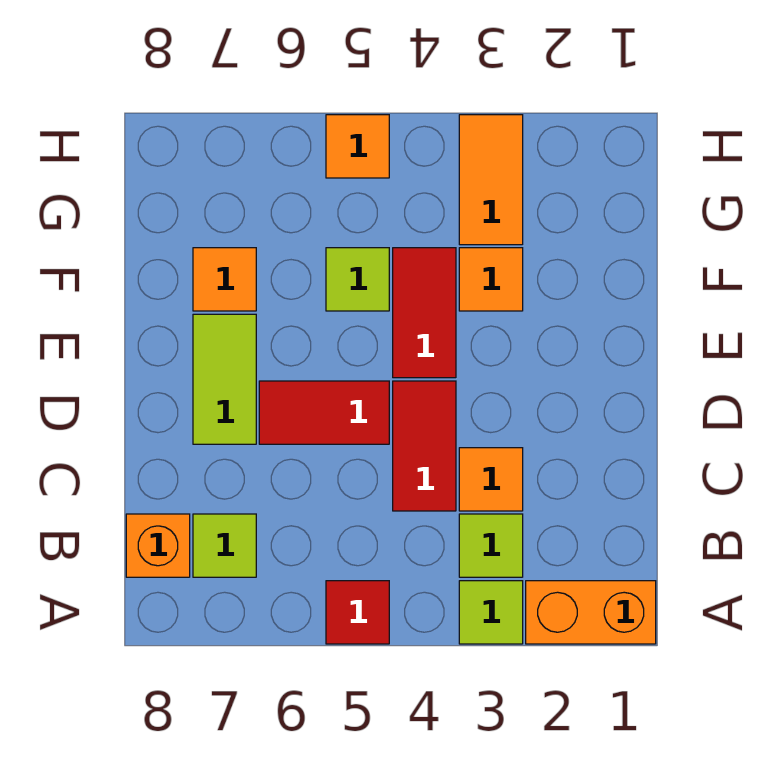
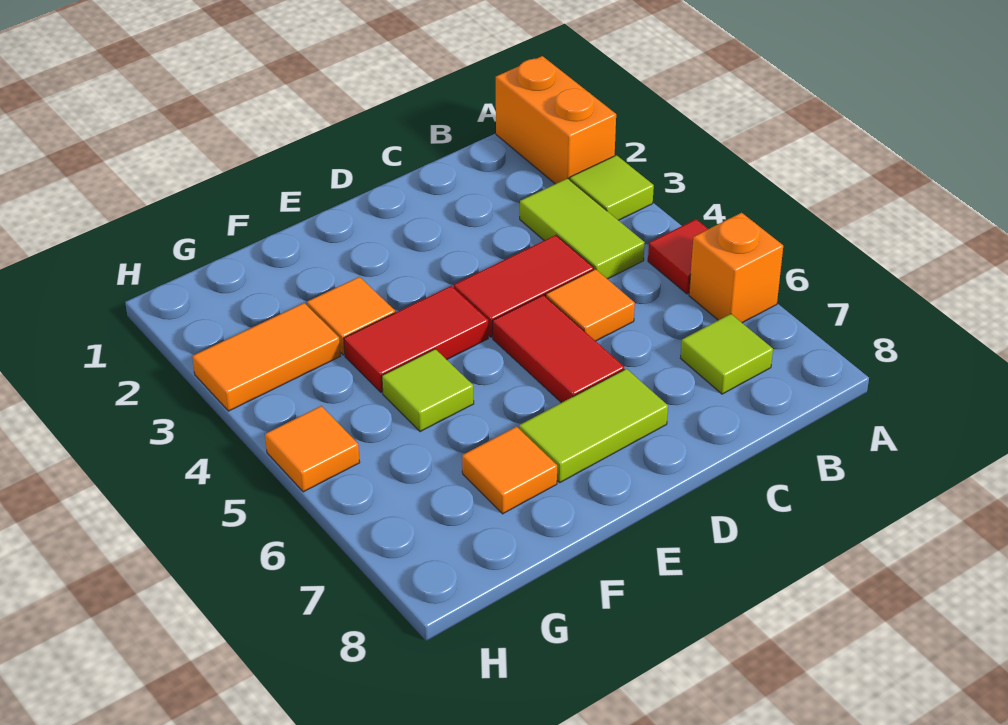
lime 1x1 tile [459,514,523,577] -> lime 1x2 tile [520,178,645,279]
orange 1x1 brick [126,514,190,577] -> orange 1x1 brick moved to [689,213,783,323]
orange 1x1 tile [459,448,523,511] -> orange 1x1 tile moved to [546,269,635,341]

